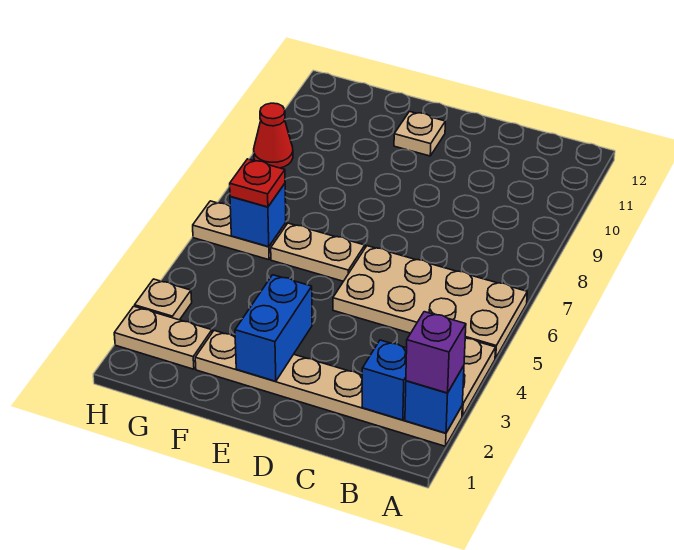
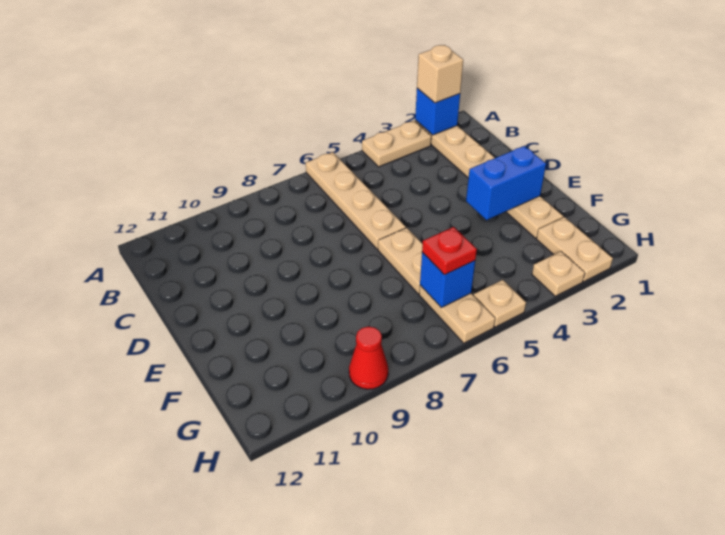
purple 1x1 brick [406,312,466,393] -> tan 1x1 brick [417,45,463,103]
tan 2x4 plate [333,246,527,358] -> tan 1x4 plate [306,152,406,249]
blue 1x1 brick [362,340,407,420] -> none
tan 1x1 plate [394,112,445,156] -> tan 1x1 plate moved to [474,280,526,327]

